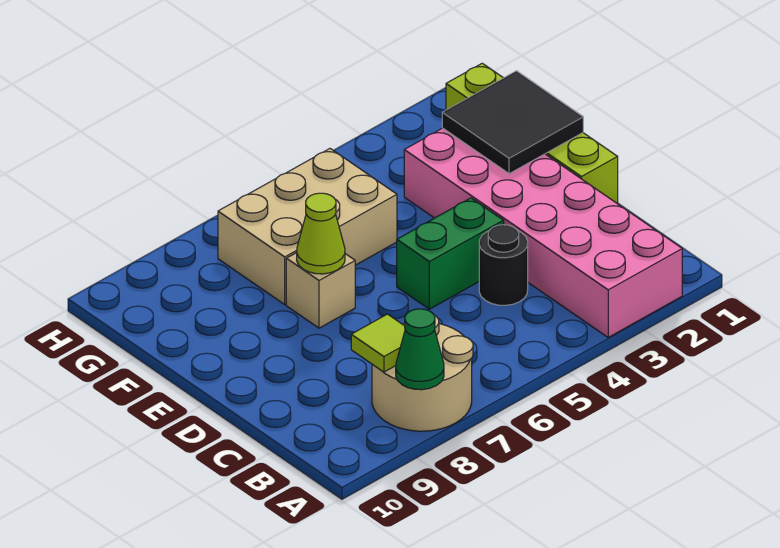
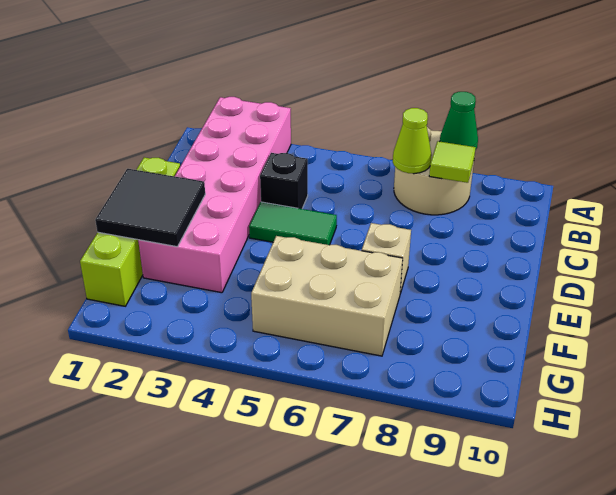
black 1x1 round brick [479,225,528,305] -> black 1x1 brick [260,153,308,209]
green 1x2 brick [397,198,504,309] -> green 1x2 tile [249,202,337,245]
lime 1x1 cone [297,193,345,274] -> lime 1x1 cone moved to [393,108,432,174]

